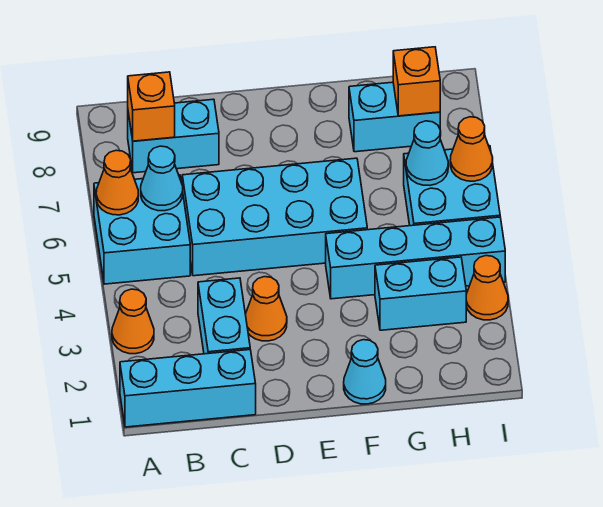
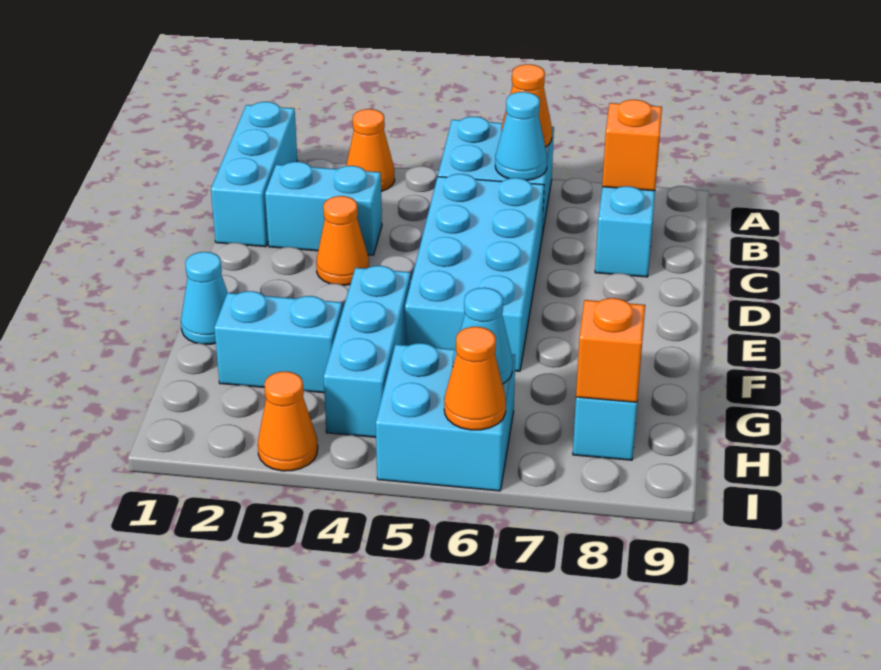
cyan 1x4 brick [326,217,505,299] -> cyan 1x3 brick [324,266,411,437]
cyan 1x2 brick [375,257,466,330] -> cyan 1x2 brick turned to [214,291,343,393]

